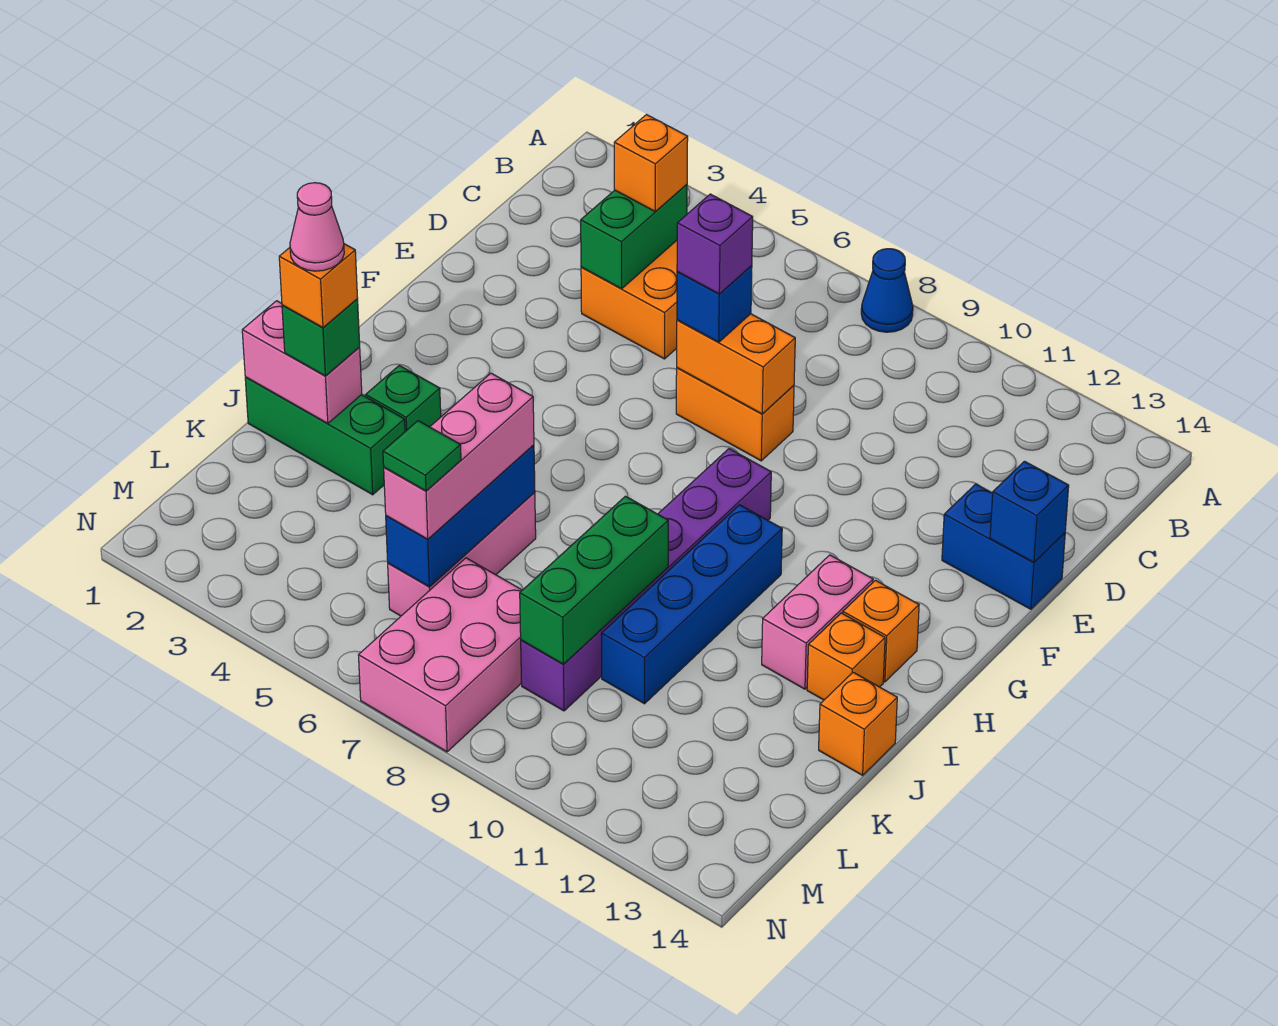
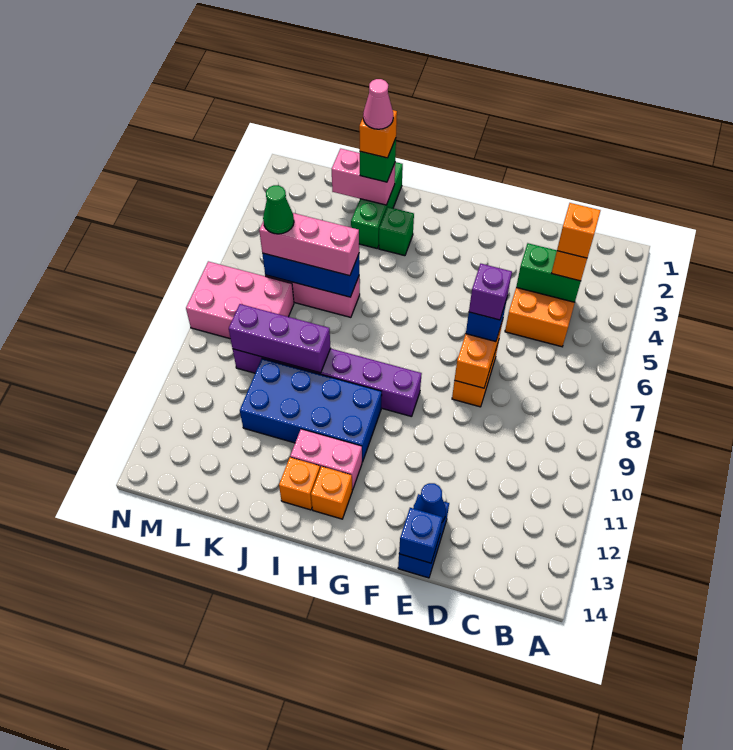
blue 1x1 cone [861,249,913,332] -> blue 1x1 cone moved to [413,483,446,522]
blue 1x4 brick [601,505,782,704] -> blue 2x4 brick [240,359,382,462]
pink 1x2 brick [242,301,362,423] -> pink 1x2 brick turned to [332,149,395,205]
green 1x3 brick [520,496,668,664] -> purple 1x3 brick [229,304,331,373]
orange 1x1 brick [819,672,897,775] -> orange 1x1 brick moved to [557,203,600,258]
green 1x1 tile [383,421,461,491] -> green 1x1 cone [263,185,294,234]

